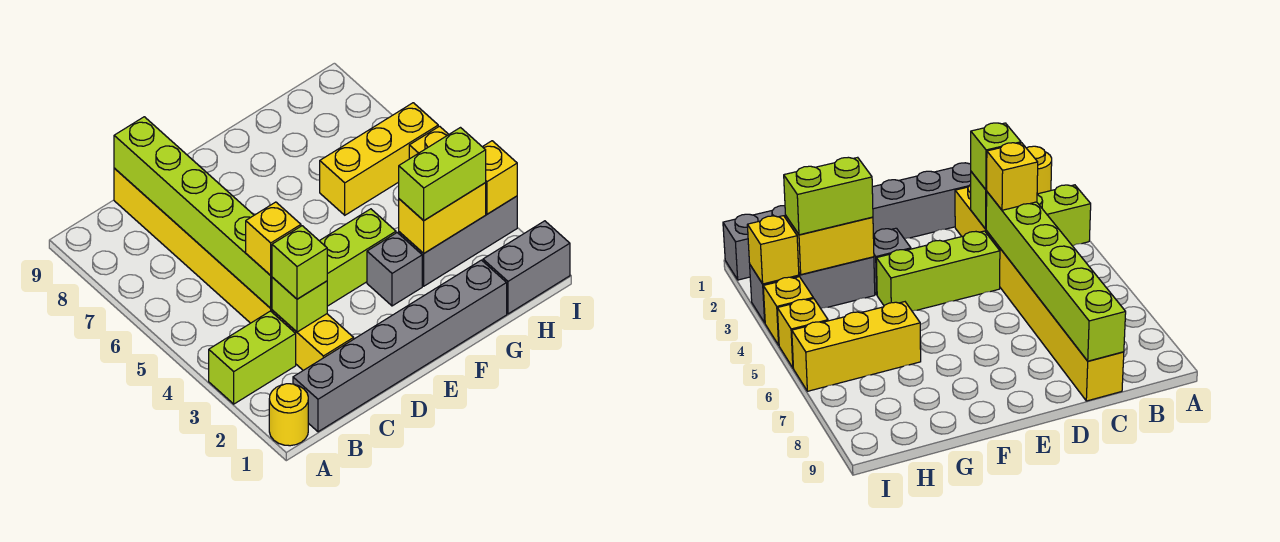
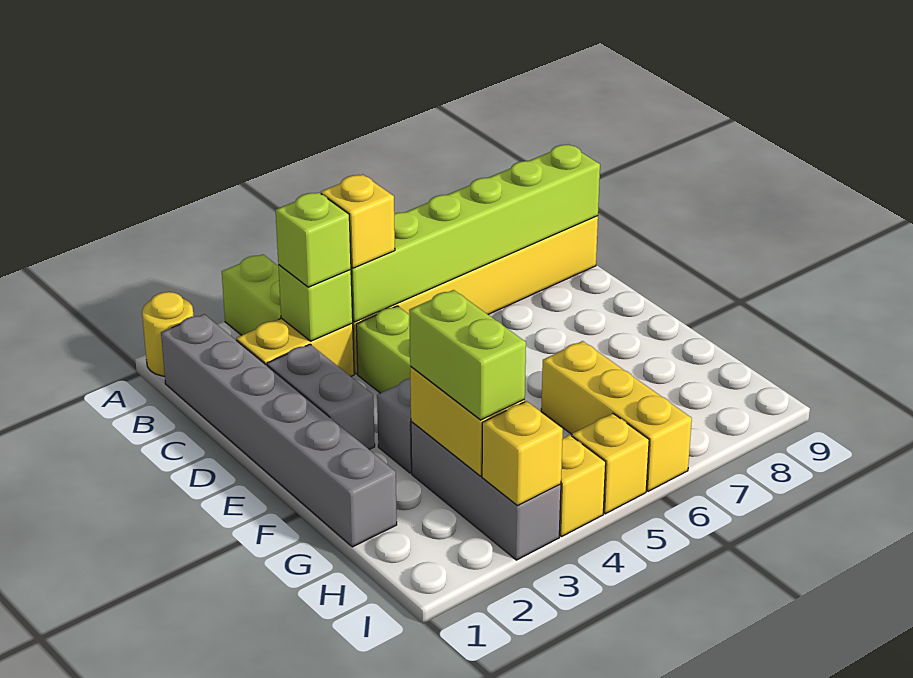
grey 1x2 brick [483,221,570,314] -> grey 1x2 brick moved to [267,344,375,449]

